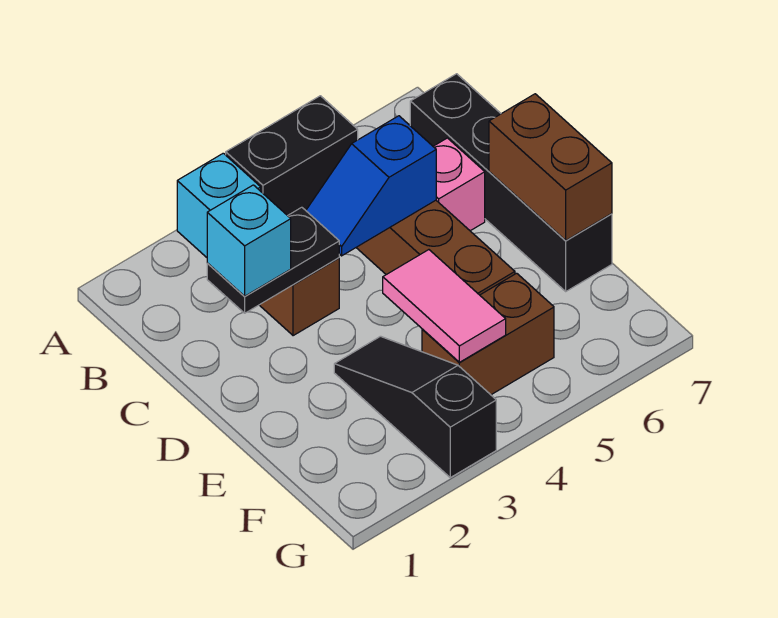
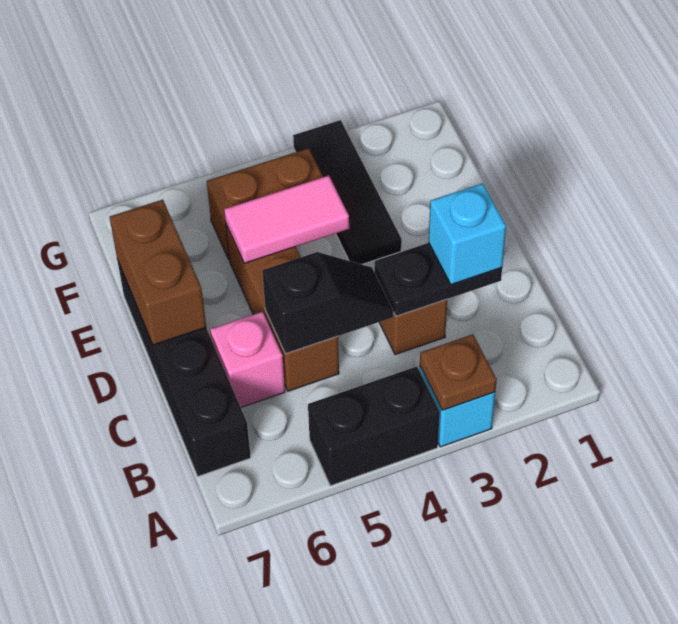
none -> brown 1x1 plate [420,334,497,410]
blue 1x2 slope [306,116,436,256] -> black 1x2 slope [262,252,393,354]
black 1x3 slope [334,336,496,477] -> black 1x3 tile [293,120,402,264]
pink 1x2 tile [383,250,506,362] -> pink 1x2 tile turned to [224,175,349,263]

